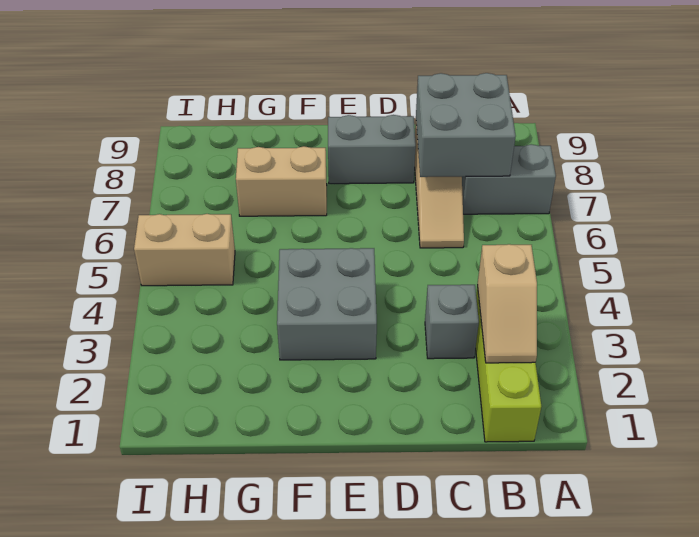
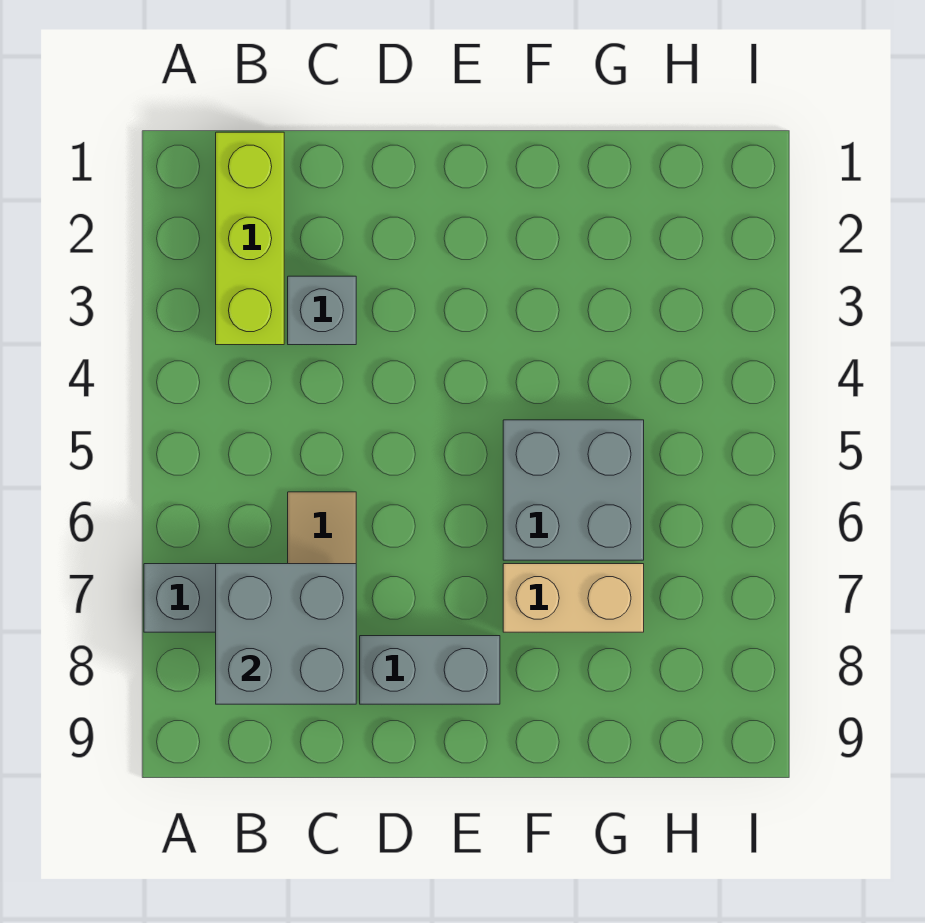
tan 1x2 slope [477,244,537,363] -> none
grey 2x2 brick [277,248,377,360] -> grey 2x2 brick moved to [503,420,644,560]
tan 1x2 brick [134,214,235,286] -> none

